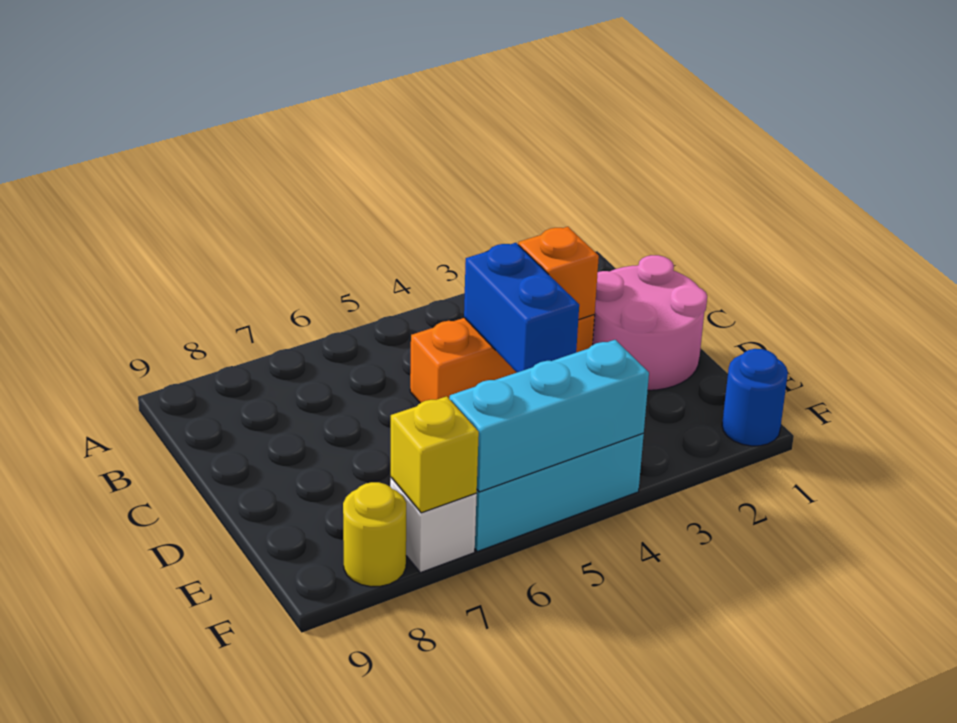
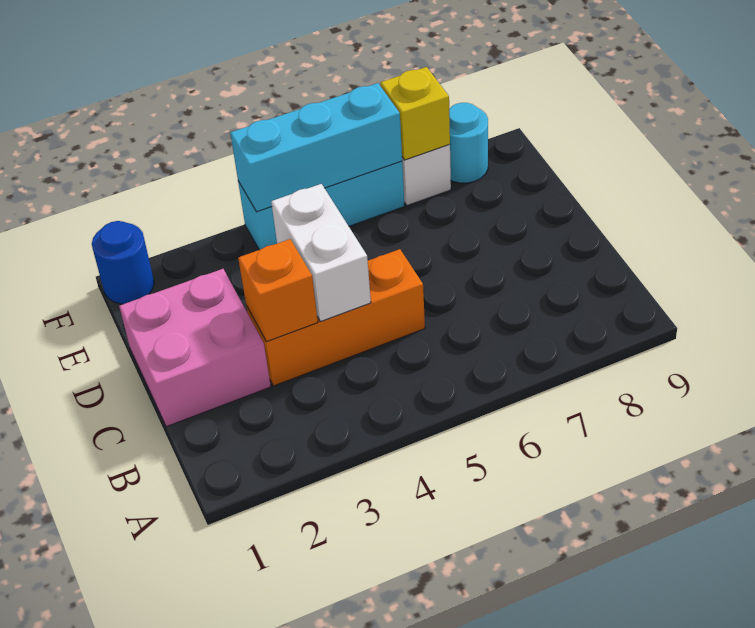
pink 2x2 round brick [593,255,707,390] -> pink 2x2 brick [119,269,271,427]
blue 1x2 brick [464,243,579,372] -> white 1x2 brick [271,184,371,322]
yellow 1x1 round brick [343,482,406,587] -> cyan 1x1 round brick [449,103,488,183]

